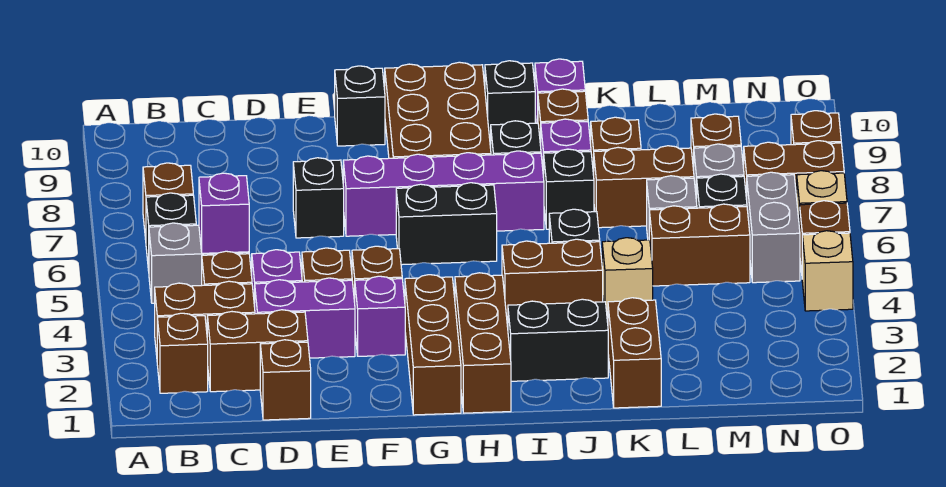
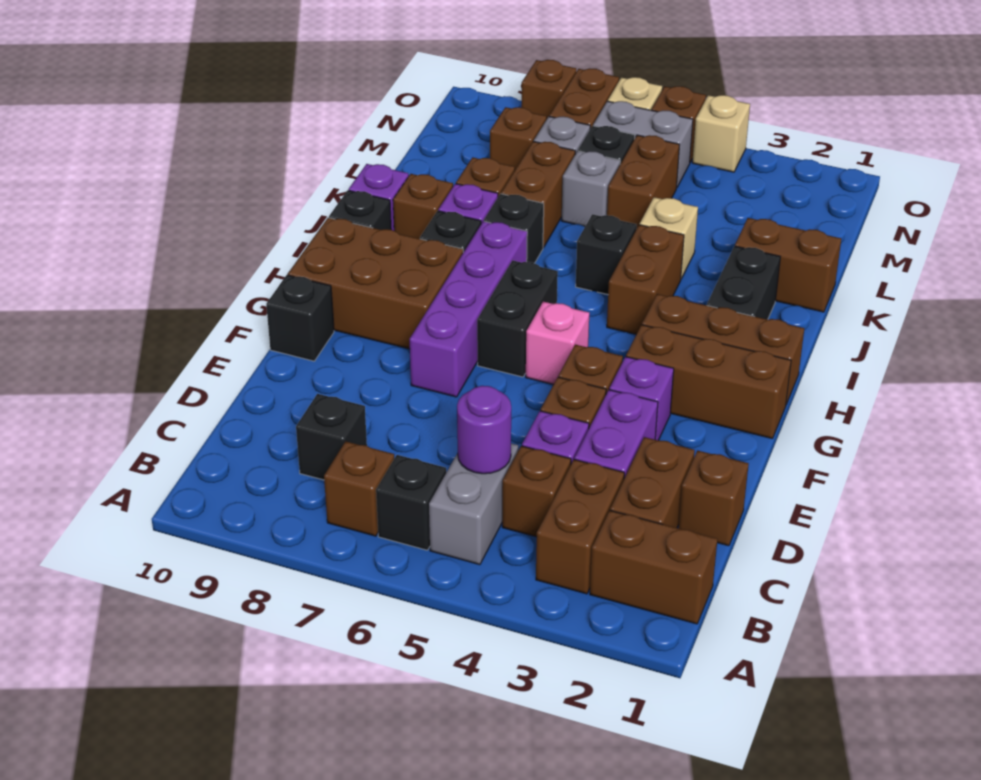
brown 1x1 brick [157,313,208,393] -> brown 1x2 brick [590,510,717,624]
purple 1x1 brick [199,173,249,253] -> purple 1x1 round brick [457,386,511,474]
black 1x1 brick [293,158,344,238] -> black 1x1 brick moved to [296,394,367,480]
none -> pink 1x1 brick [526,302,589,385]

